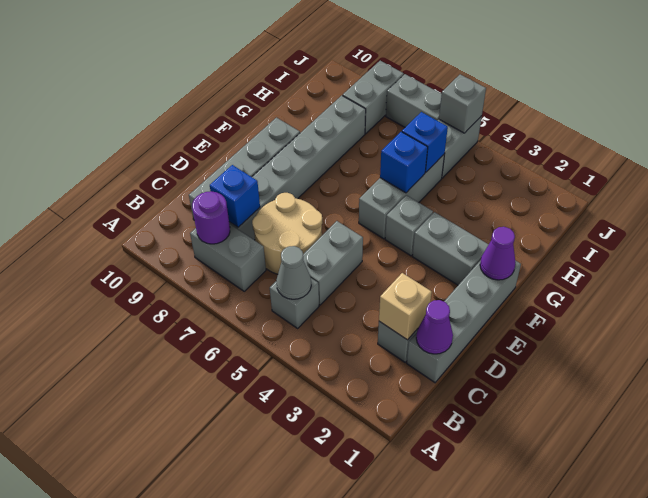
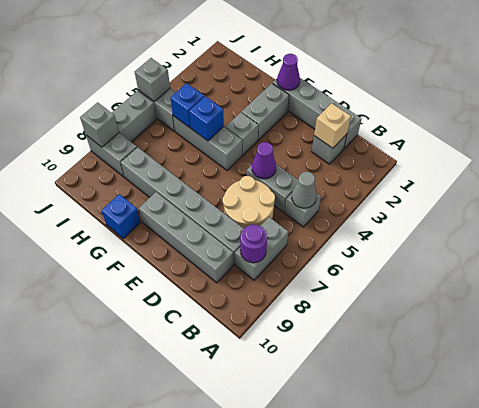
purple 1x1 cone [416,300,453,354] -> purple 1x1 cone moved to [252,142,276,179]
blue 1x1 brick [210,165,260,227] -> blue 1x1 brick moved to [102,194,141,239]
none -> grey 1x1 brick [80,102,119,147]

